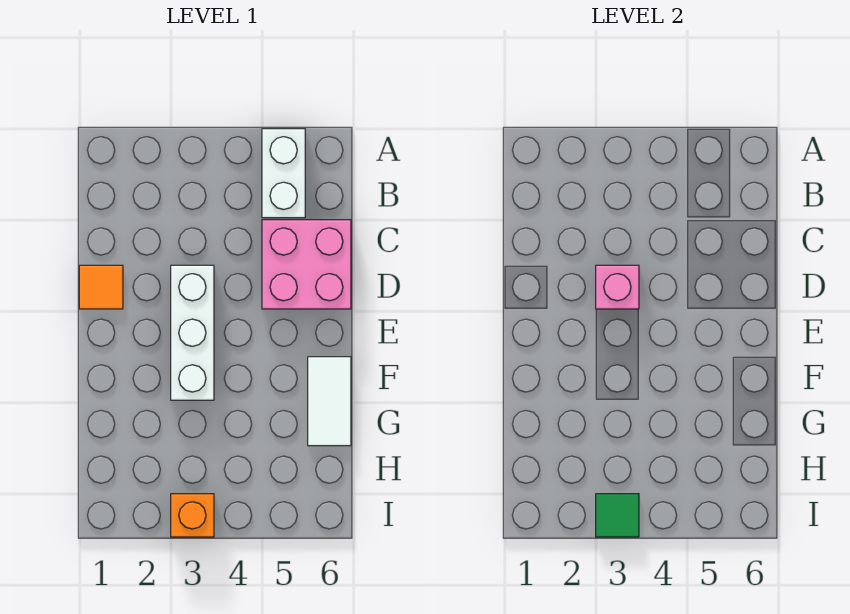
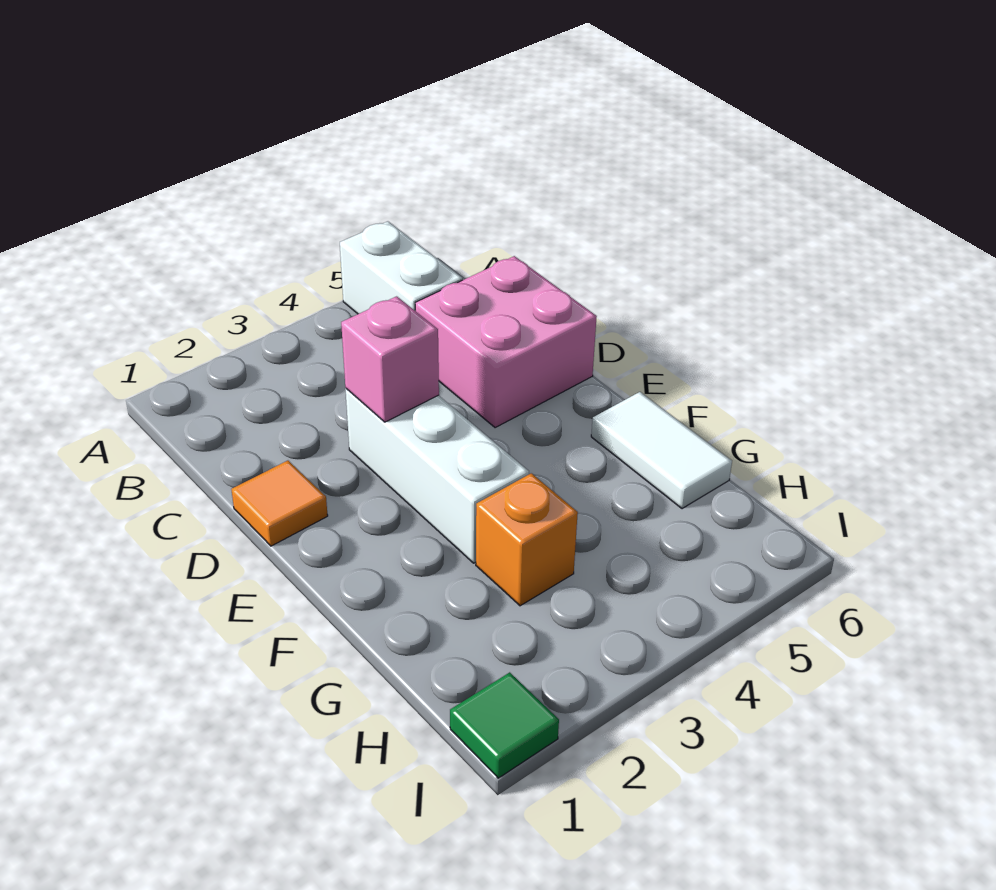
orange 1x1 brick [171,494,214,537] -> orange 1x1 brick moved to [476,473,578,606]
green 1x1 tile [596,494,639,537] -> green 1x1 tile moved to [450,672,559,778]

